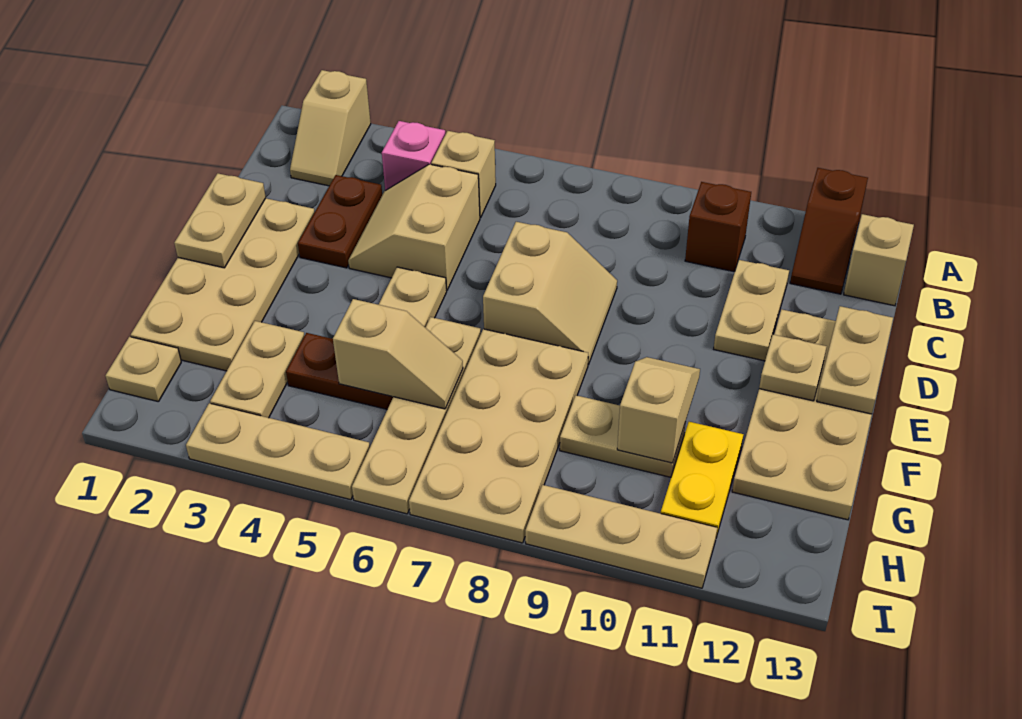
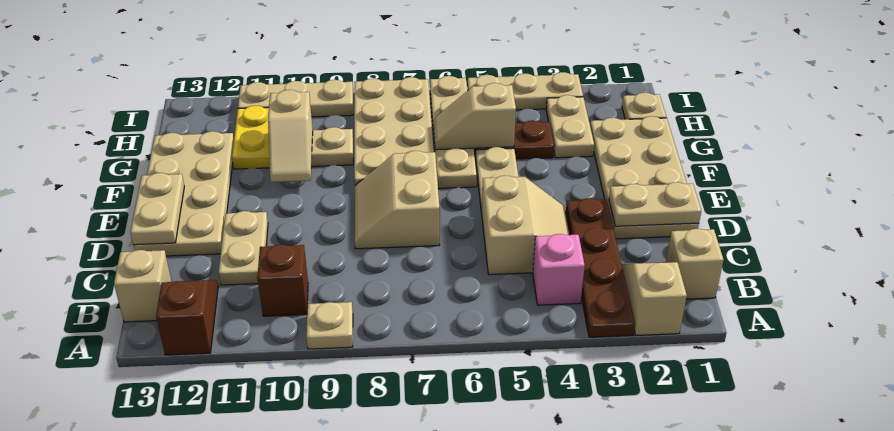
tan 1x1 brick [431,131,496,218] -> tan 1x1 brick moved to [666,229,724,299]
brown 1x2 plate [298,175,382,268] -> brown 1x4 plate [566,198,635,337]
tan 1x2 plate [174,173,266,268] -> tan 1x2 plate turned to [609,182,701,226]
tan 1x1 plate [759,335,827,401] -> tan 1x1 plate moved to [306,302,353,349]

